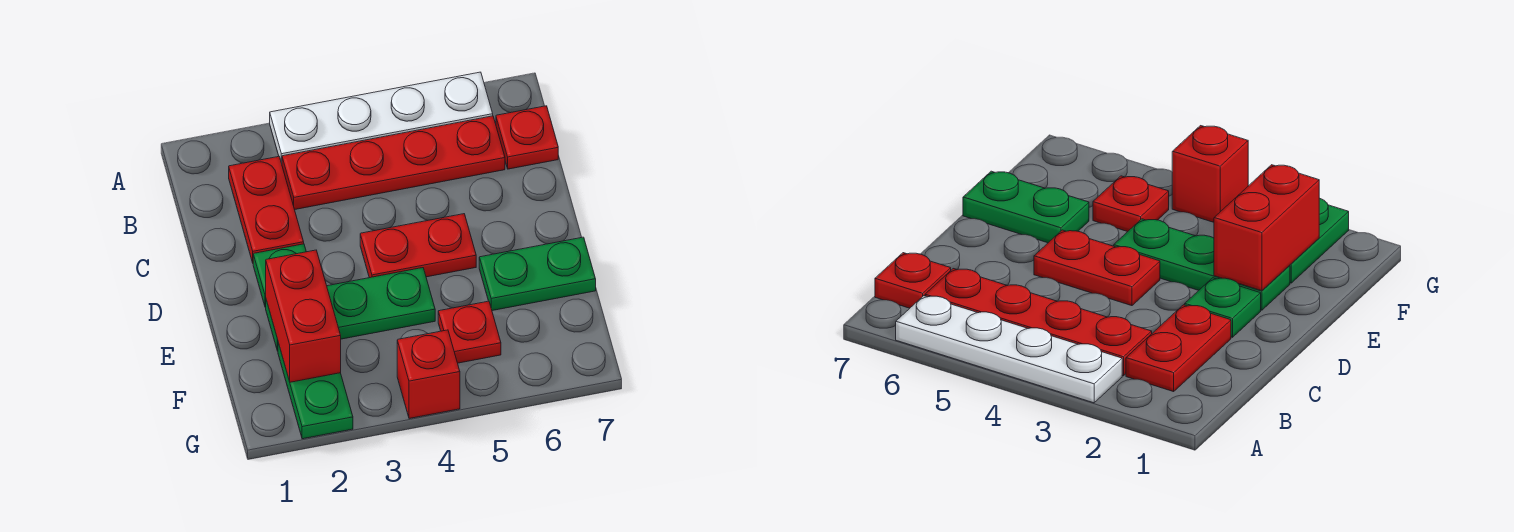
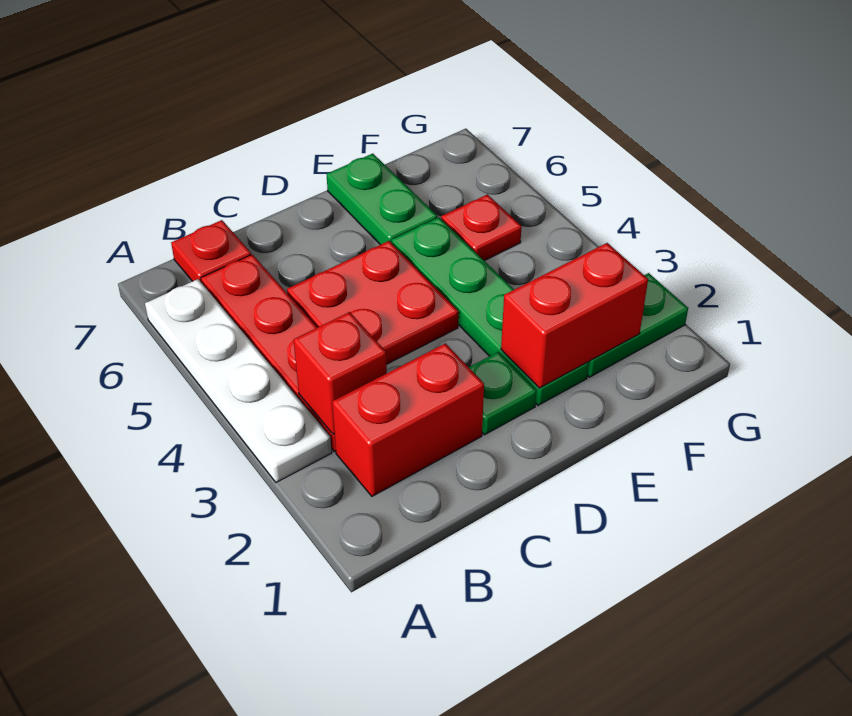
red 1x2 plate [229,157,304,263] -> red 1x2 brick [332,343,484,496]
red 1x2 plate [360,214,476,278] -> red 2x2 plate [287,241,458,364]
green 1x3 plate [266,268,435,351] -> green 1x4 plate [392,217,589,405]
red 1x1 brick [397,330,460,419] -> red 1x1 brick moved to [294,312,387,434]

